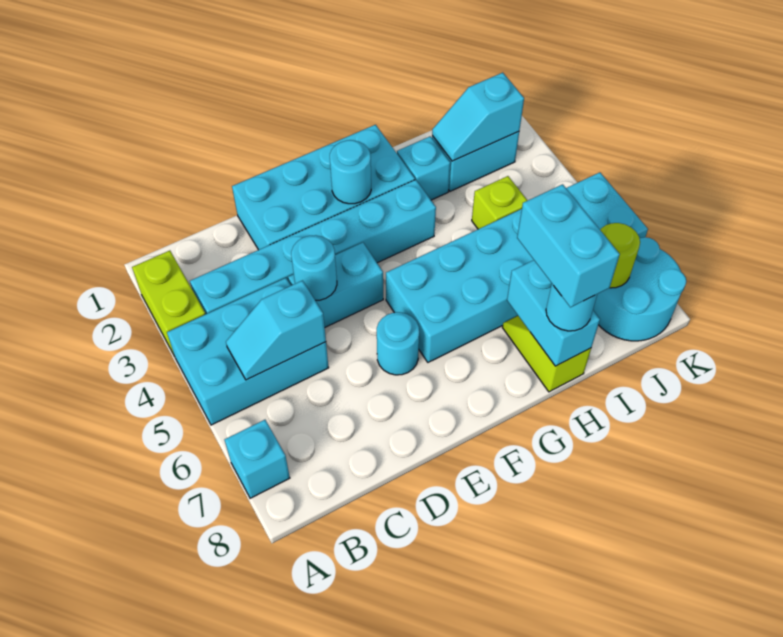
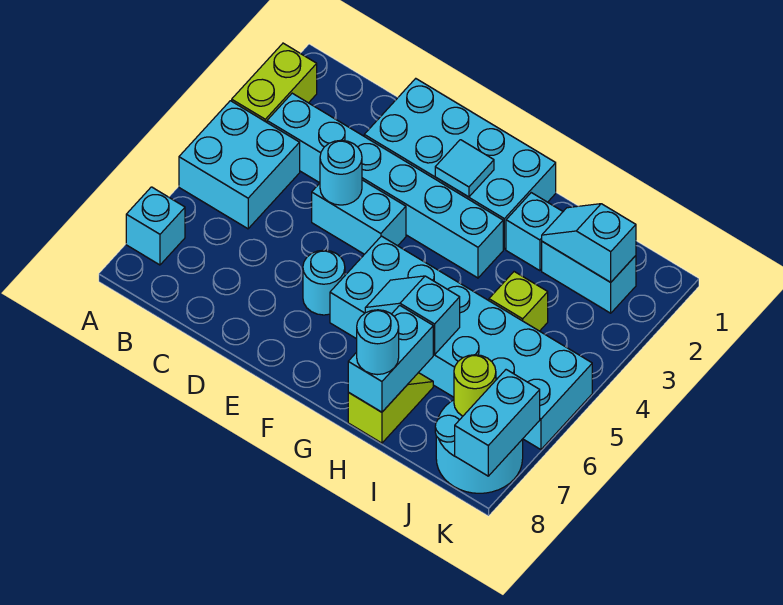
cyan 2x3 brick [167,278,329,425] -> cyan 2x2 brick [179,101,300,229]
cyan 1x2 slope [226,281,326,380] -> cyan 1x2 slope moved to [365,276,460,355]
cyan 1x1 round brick [330,140,371,204] -> cyan 1x1 tile [435,140,494,197]
cyan 1x2 brick [517,184,620,307] -> cyan 1x2 brick moved to [455,370,540,476]

